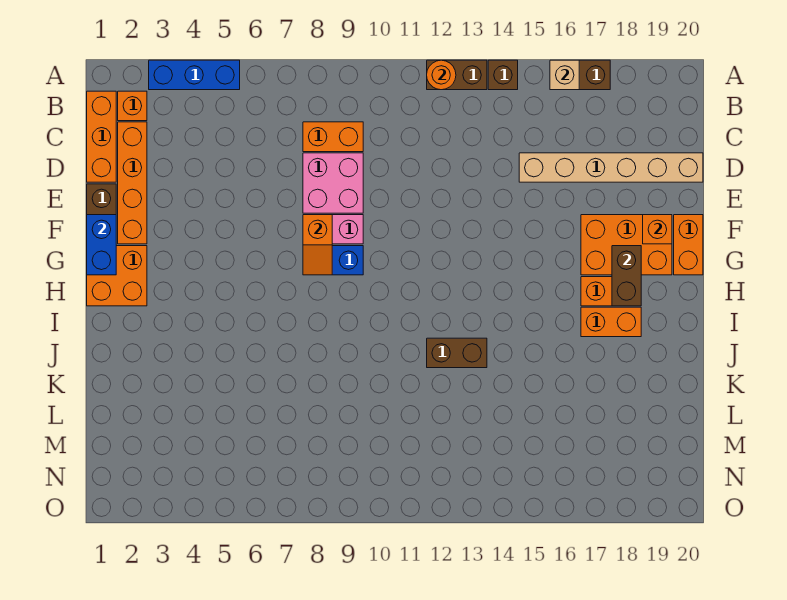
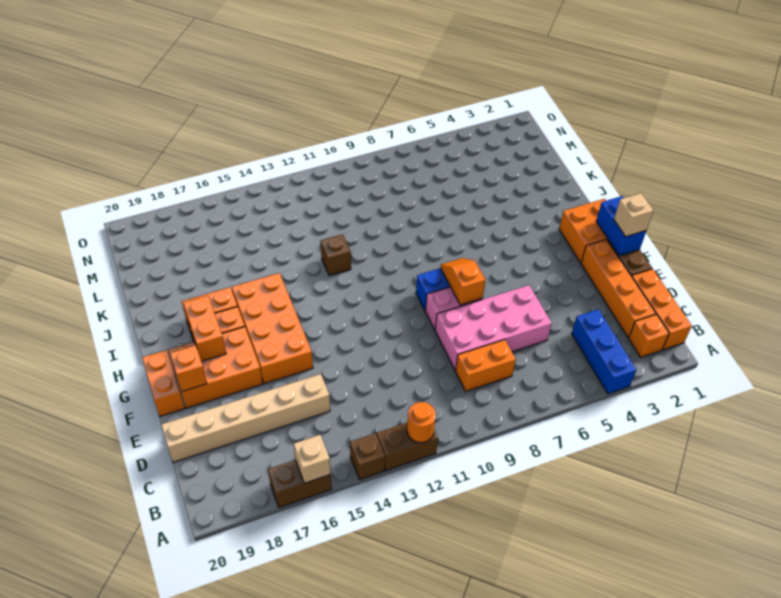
blue 1x3 brick [149,60,240,90] -> blue 1x3 brick turned to [572,309,636,394]
pink 2x2 brick [303,153,363,213] -> pink 2x4 brick [435,285,552,370]
none -> tan 1x1 brick [614,193,654,237]
none -> orange 2x4 brick [232,273,313,384]
brown 1x2 brick [612,246,641,306] -> orange 1x2 brick [184,296,226,362]
brown 1x2 brick [427,338,487,368] -> brown 1x1 brick [321,234,351,276]

